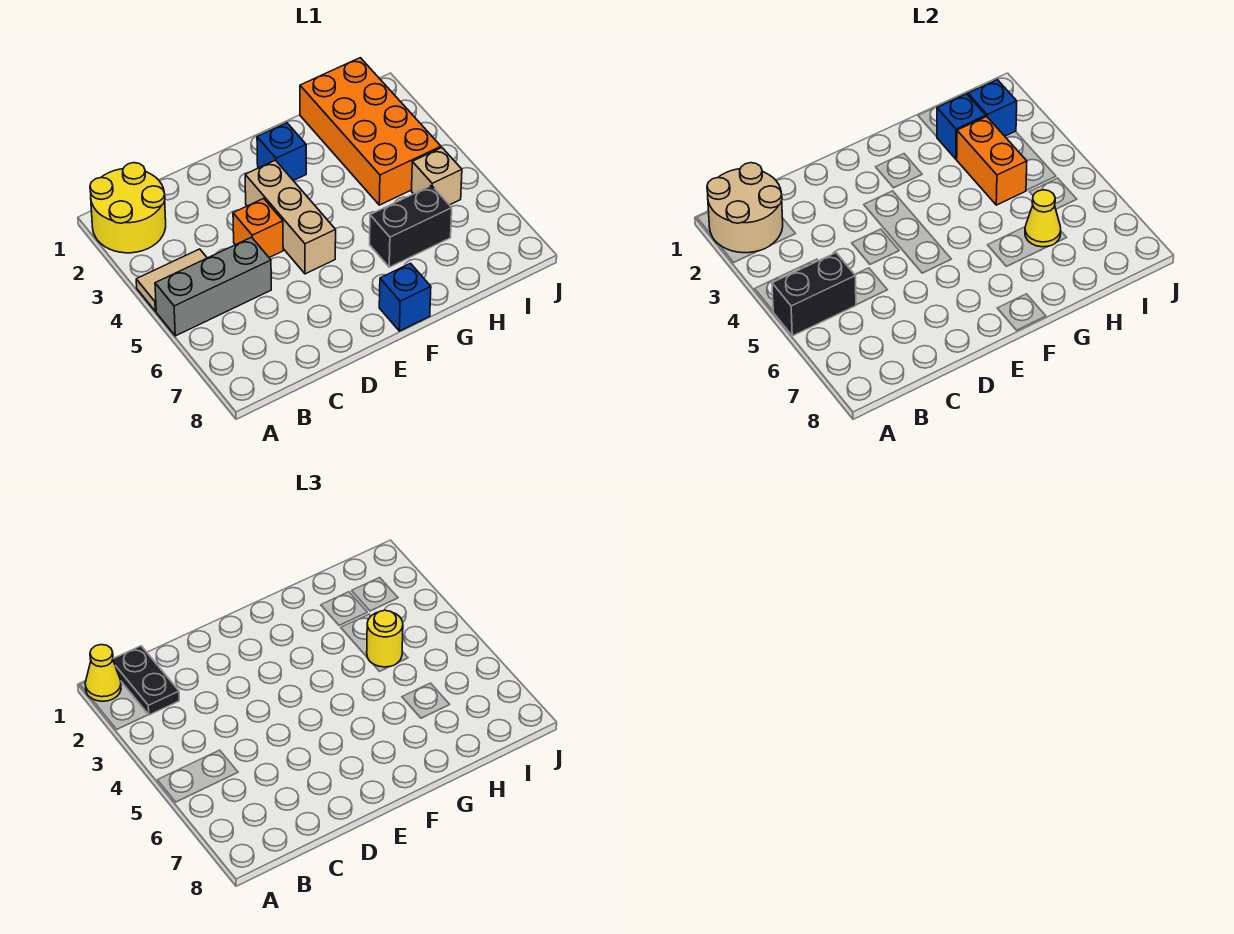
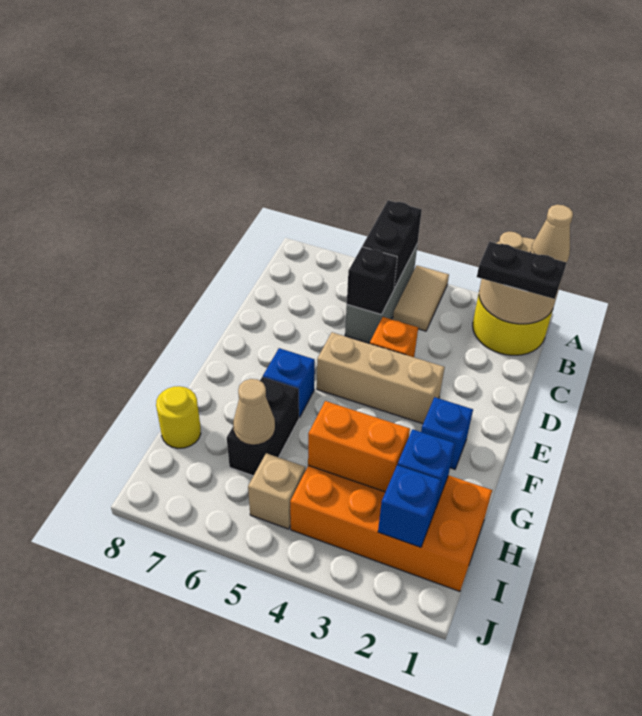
yellow 1x1 cone [85,645,121,701] -> tan 1x1 cone [530,205,573,262]
none -> black 1x1 brick [347,247,397,315]
blue 1x1 brick [379,263,431,331] -> blue 1x1 brick moved to [263,348,315,418]
yellow 1x1 round brick [367,610,403,667] -> yellow 1x1 round brick moved to [156,386,201,448]
yellow 1x1 cone [1025,190,1061,247] -> tan 1x1 cone [233,379,275,445]

